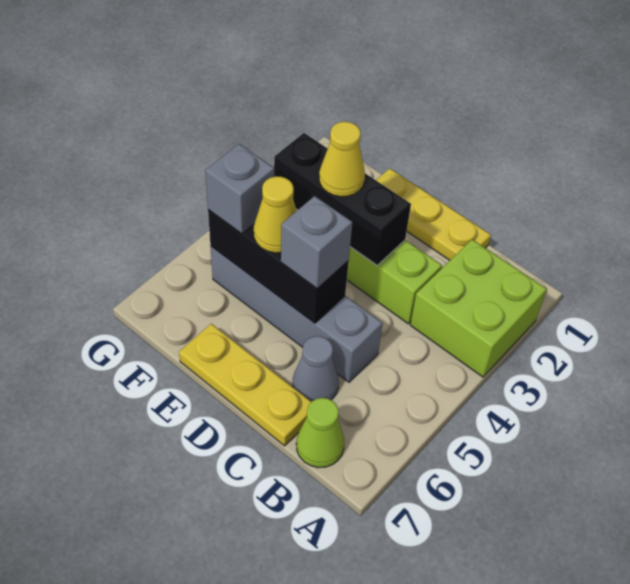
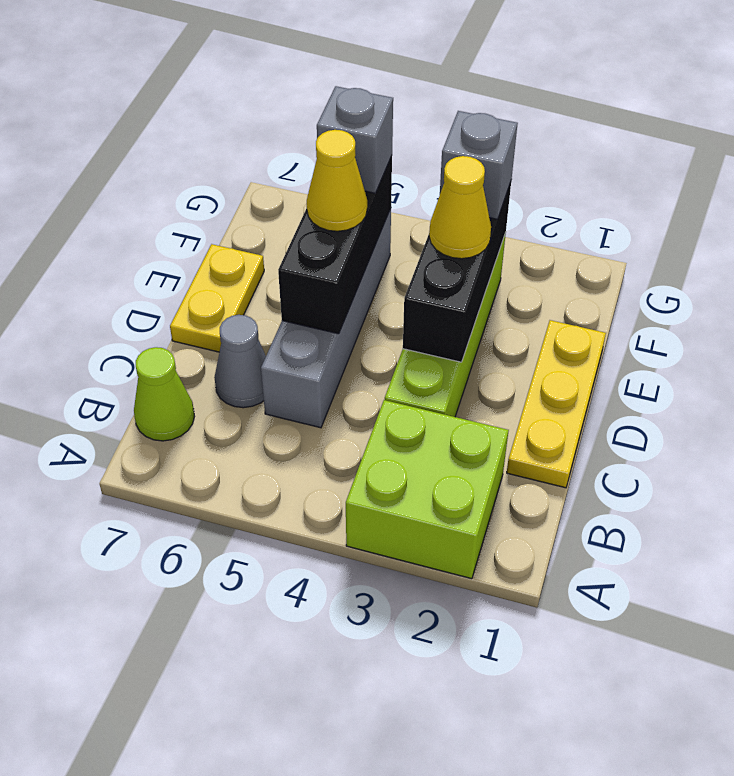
yellow 1x3 plate [179,324,311,446] -> yellow 1x2 plate [170,244,264,352]
grey 1x1 brick [281,196,352,288] -> grey 1x1 brick moved to [440,111,518,219]

